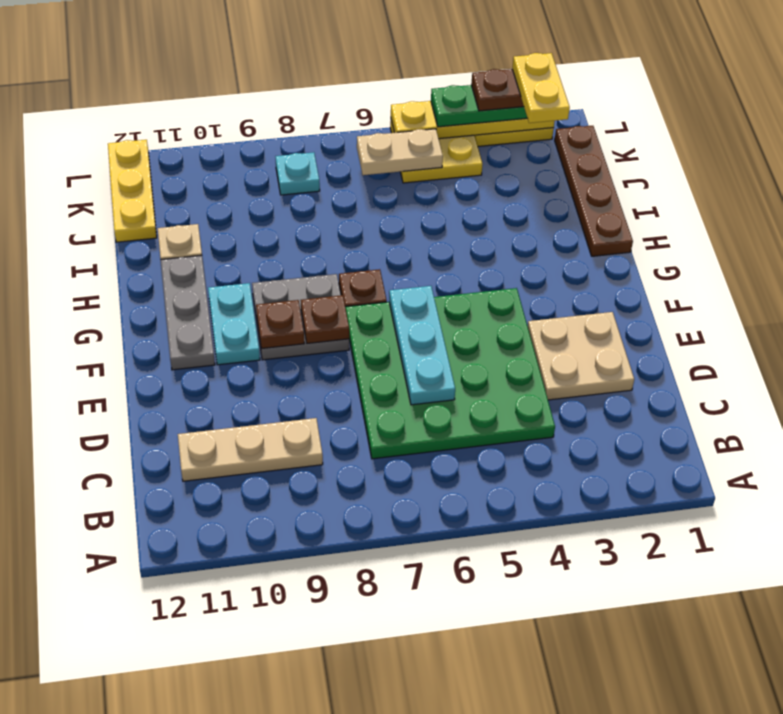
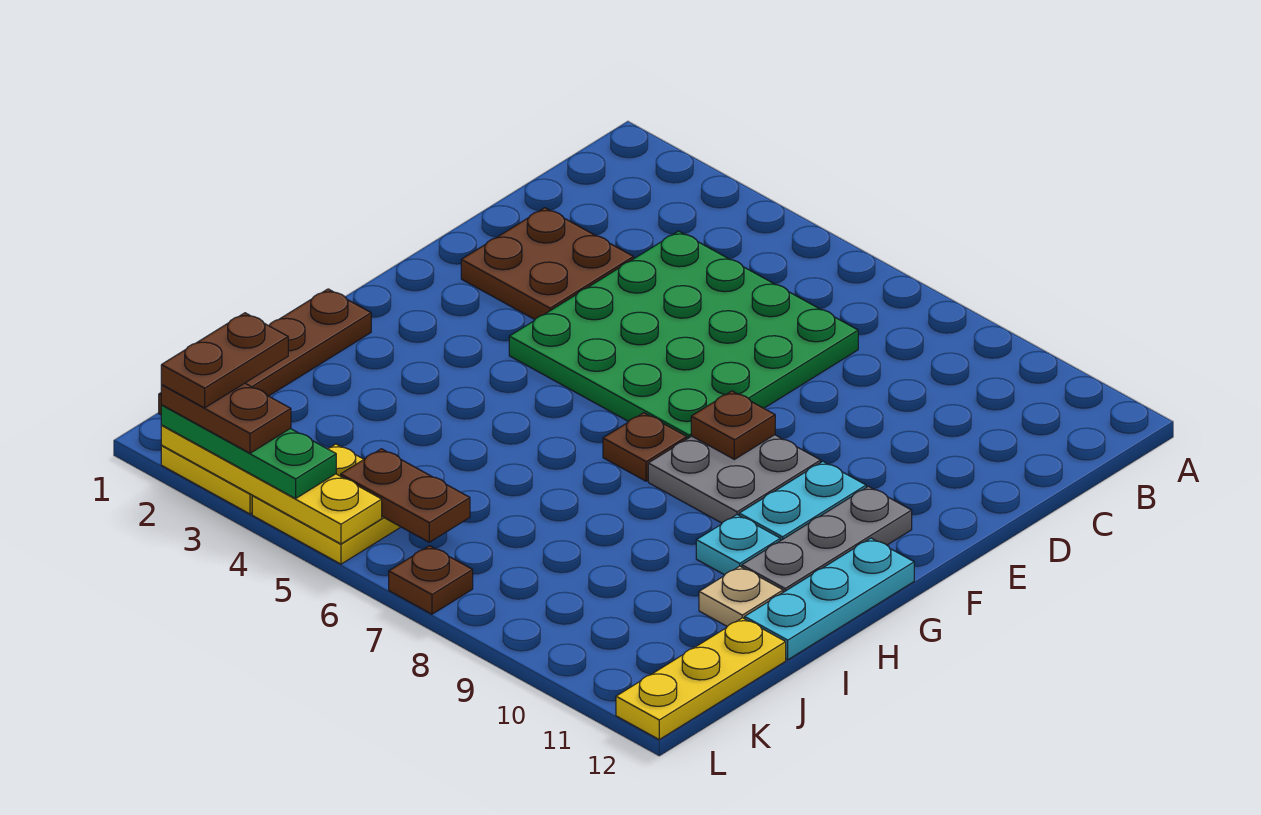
tan 1x3 plate [178,418,323,481] -> none
tan 2x2 plate [528,312,634,400] -> brown 2x2 plate [461,208,634,320]
cyan 1x3 plate [389,286,455,405] -> cyan 1x3 plate moved to [745,538,914,660]
brown 1x1 plate [256,300,304,349] -> brown 1x1 plate moved to [389,546,473,614]
yellow 1x2 plate [512,53,570,123] -> brown 1x2 plate [161,313,288,408]
tan 1x2 plate [357,129,443,175] -> brown 1x2 plate [341,449,470,542]
cyan 1x1 plate [275,152,320,195] -> cyan 1x1 plate moved to [696,515,781,575]

